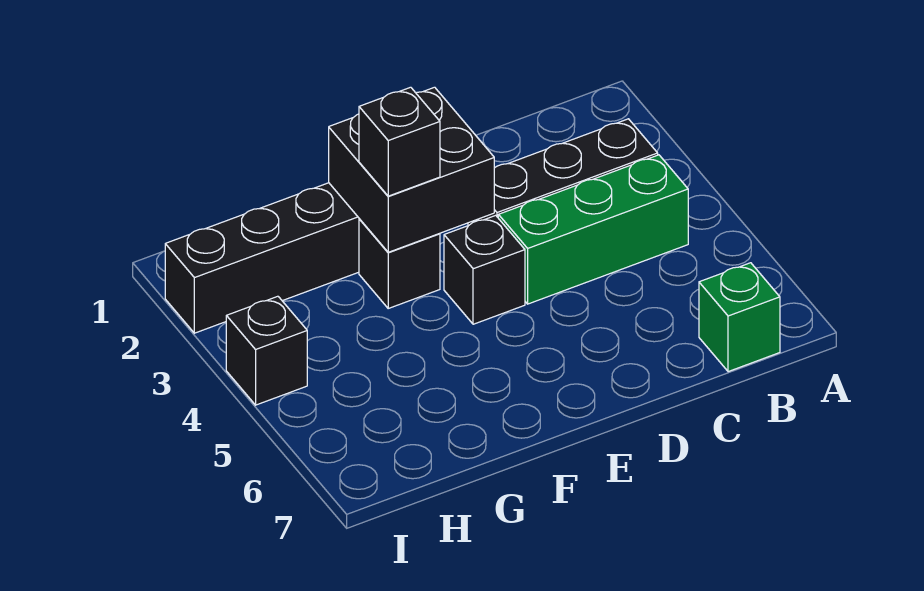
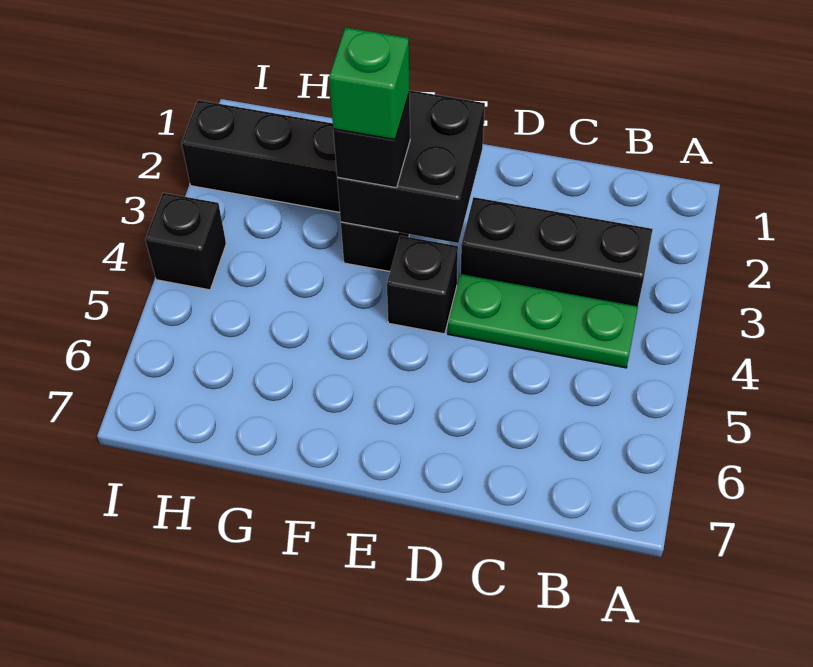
green 1x3 brick [498,155,688,304] -> green 1x3 plate [448,274,638,368]
green 1x1 brick [699,263,780,372] -> green 1x1 brick moved to [329,28,409,139]

